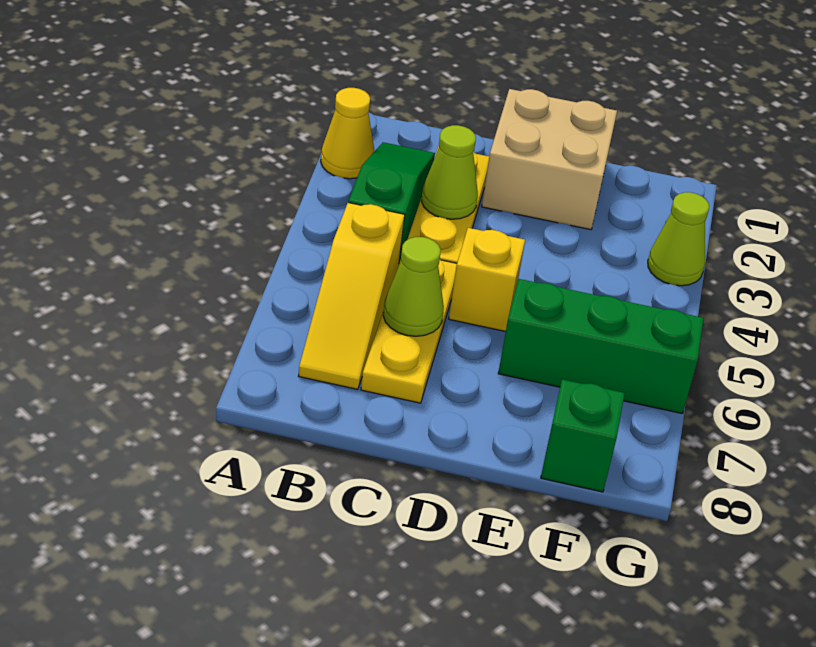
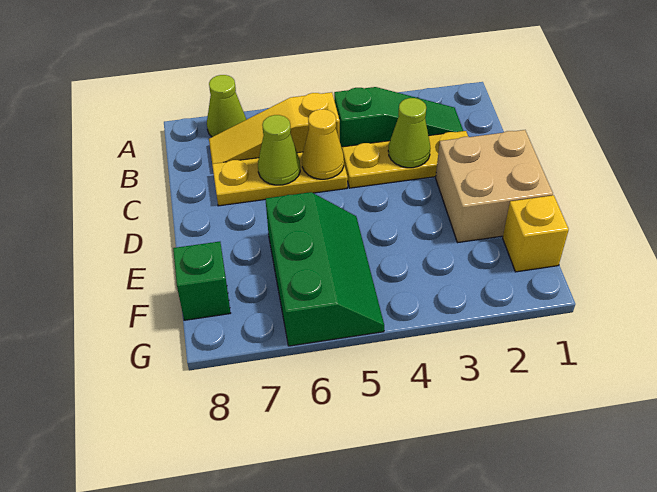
yellow 1x1 cone [321,88,375,179] -> yellow 1x1 cone moved to [302,109,344,179]
yellow 1x1 brick [449,228,525,332] -> yellow 1x1 brick moved to [503,195,569,272]
lime 1x1 cone [648,192,709,286] -> lime 1x1 cone moved to [207,75,246,137]

